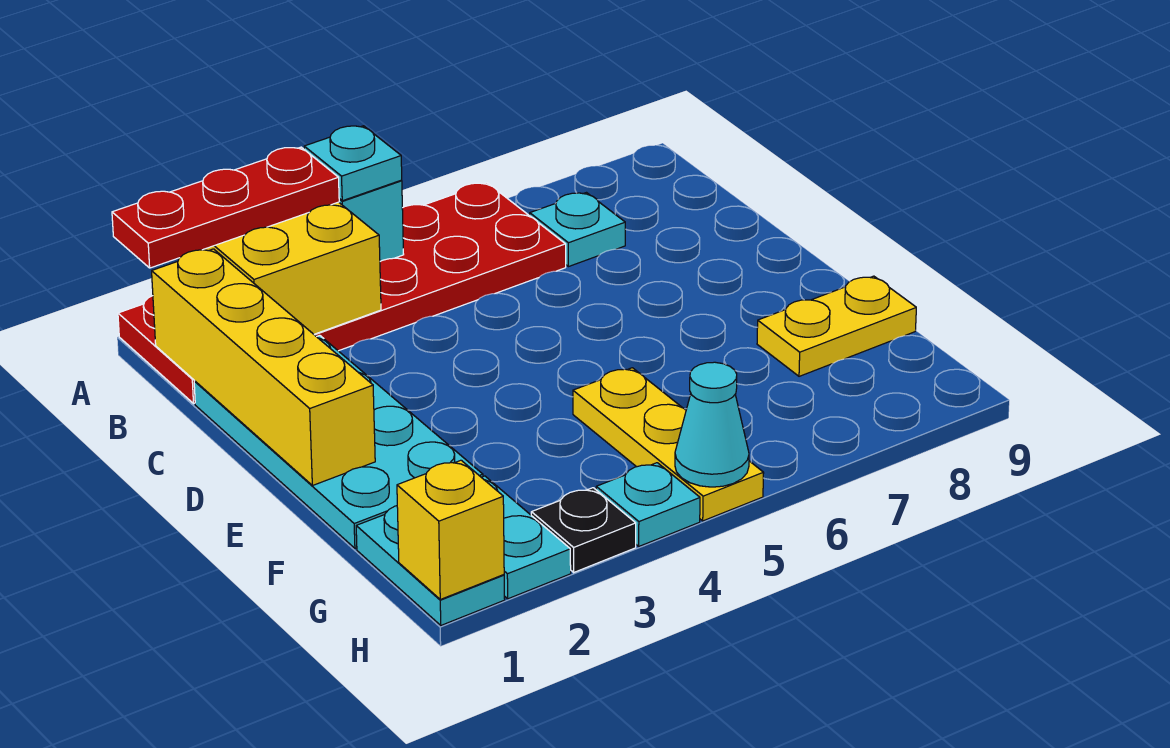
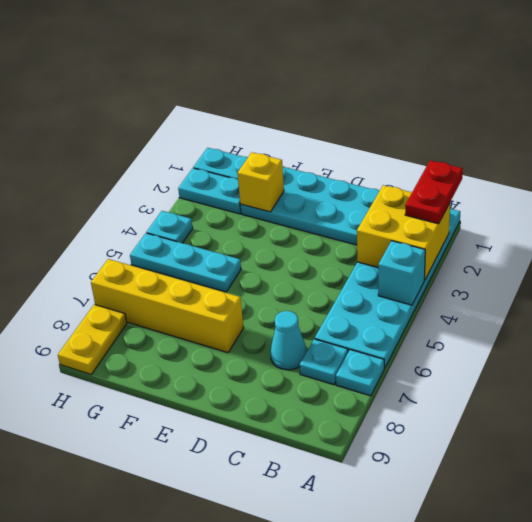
red 2x6 plate [118,183,566,403] -> cyan 2x6 plate [315,209,460,368]
red 1x3 plate [112,147,339,268] -> red 1x2 plate [405,160,463,224]
cyan 1x1 plate [304,126,402,201] -> cyan 1x1 plate moved to [336,350,384,396]
yellow 1x4 brick [152,249,375,486] -> yellow 1x4 brick moved to [91,259,244,353]
yellow 1x3 plate [573,368,764,521] -> cyan 1x3 plate [130,233,241,292]
yellow 1x2 plate [757,276,916,376] -> yellow 1x2 plate moved to [58,304,127,374]
yellow 1x1 brick [397,460,504,599] -> yellow 1x1 brick moved to [238,152,284,212]
black 1x1 plate [531,488,636,572] -> none
cyan 1x1 cone [675,362,749,487] -> cyan 1x1 cone moved to [270,311,307,370]

